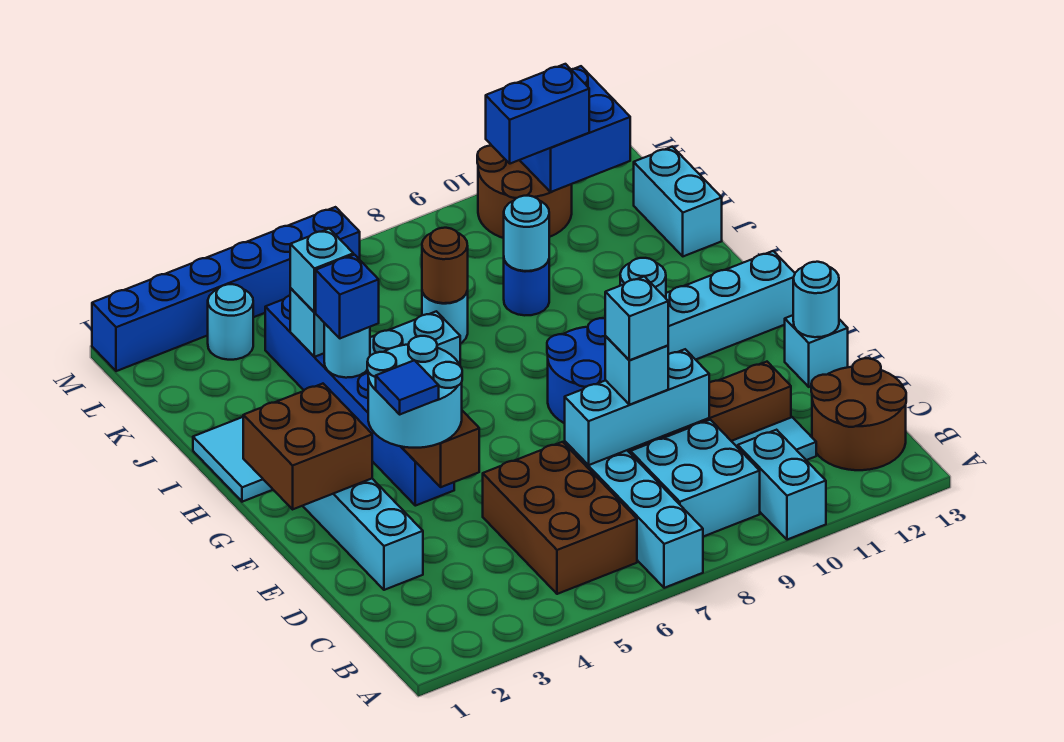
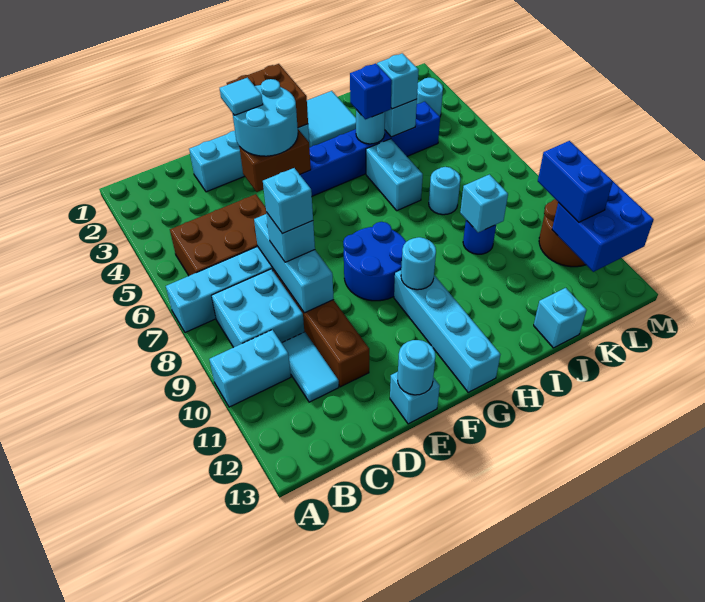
brown 2x2 round brick [811,358,906,470] -> none
blue 1x1 tile [376,360,439,414] -> cyan 1x1 tile [220,78,263,115]
brown 1x1 round brick [422,228,468,303] -> none
cyan 1x1 round brick [504,196,549,271] -> cyan 1x1 brick [460,174,508,233]
cyan 1x2 brick [634,147,722,256] -> cyan 1x1 brick [534,288,587,348]
blue 1x6 brick [92,207,360,371] -> none

